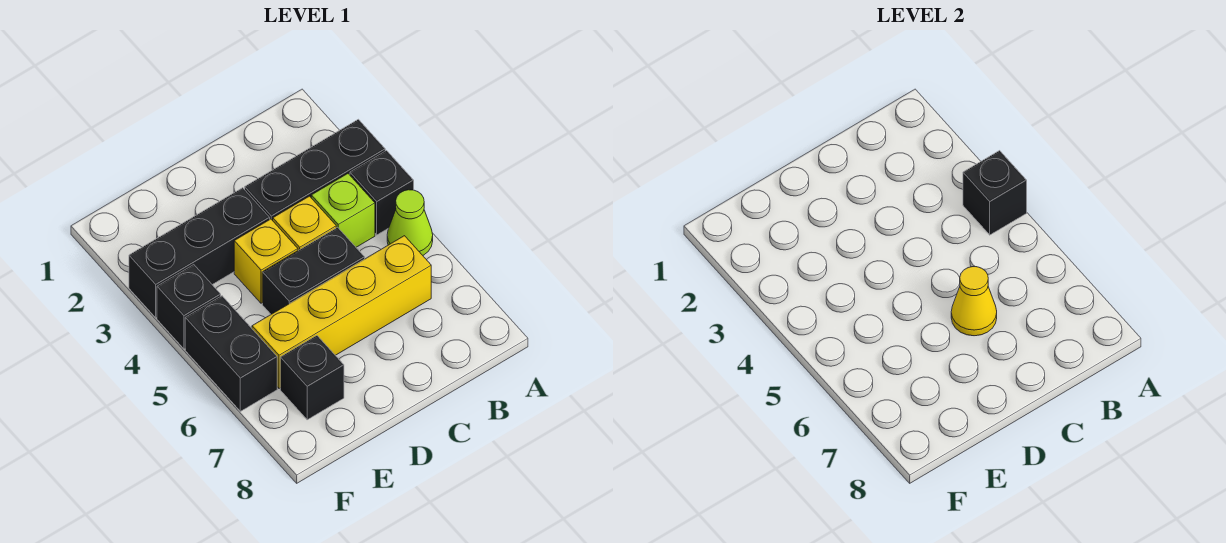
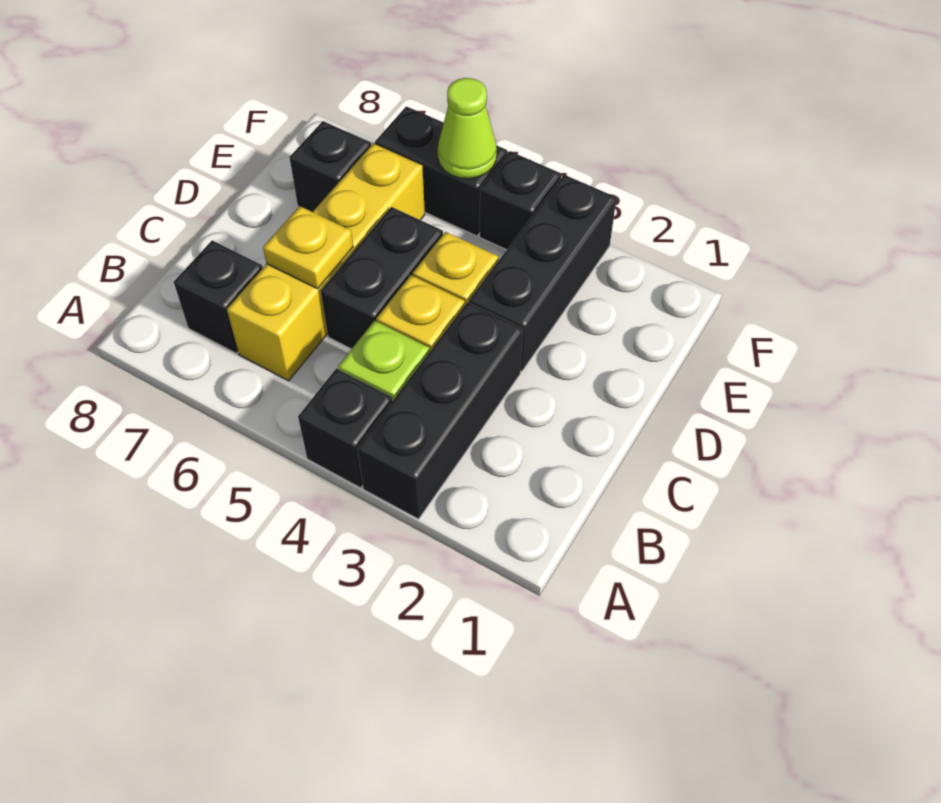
black 1x1 brick [963,151,1027,235] -> black 1x1 brick moved to [174,240,263,354]
lime 1x1 cone [387,190,433,255] -> lime 1x1 cone moved to [438,78,497,178]
yellow 1x1 cone [951,267,997,336] -> yellow 1x1 plate [263,206,353,289]

